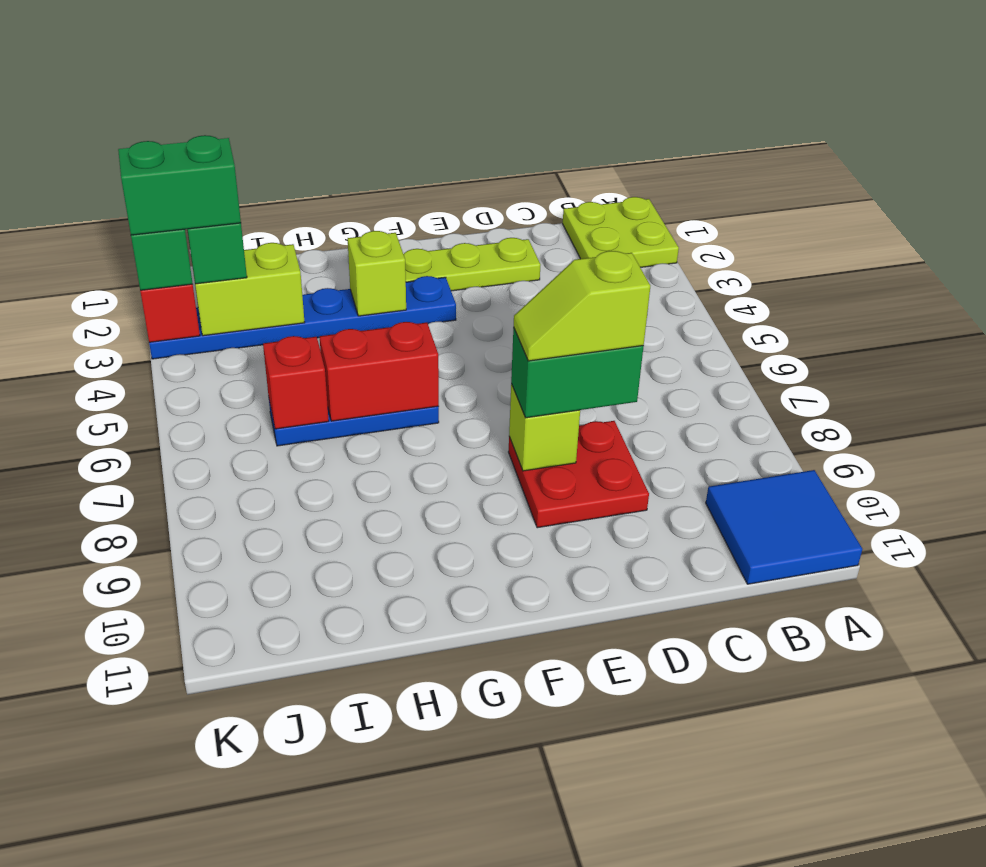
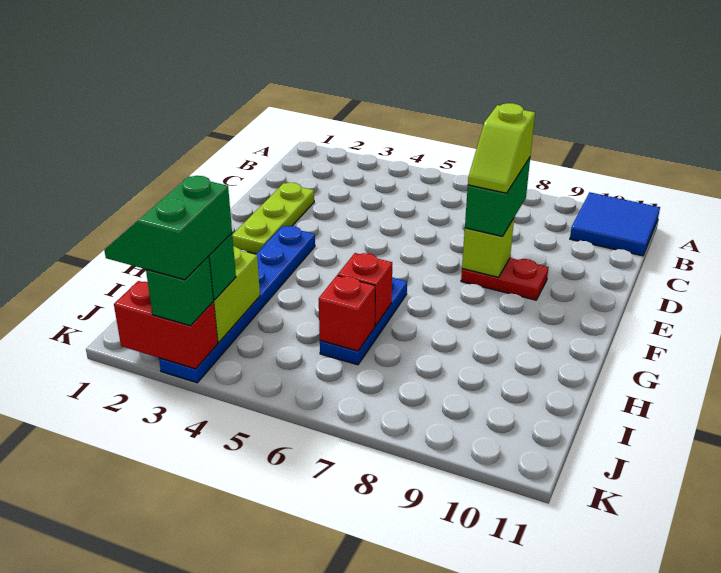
lime 2x2 plate [563,197,679,267] -> none
red 2x2 plate [509,421,649,528] -> red 1x2 plate [461,258,549,300]
lime 1x1 brick [348,231,406,316] -> none
red 1x2 brick [320,322,439,421] -> red 1x1 brick [338,253,392,326]

